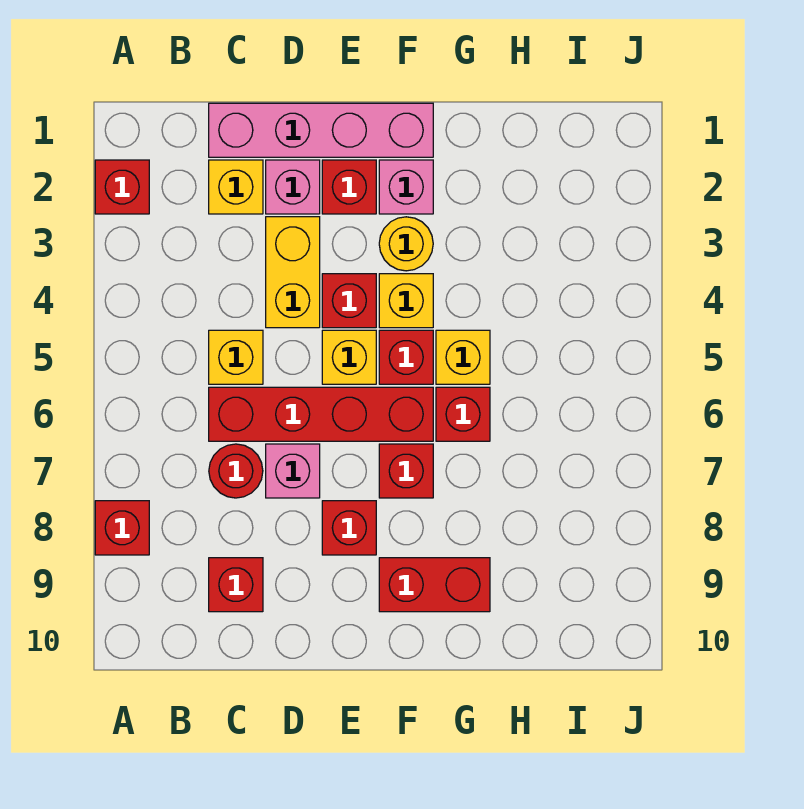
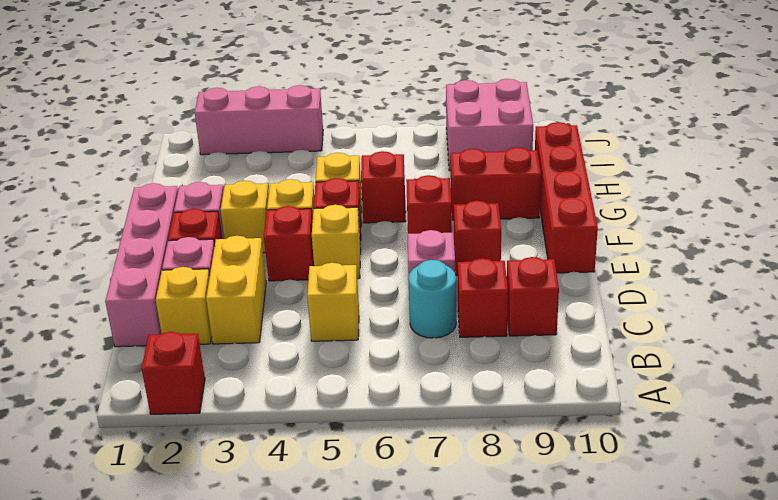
red 1x1 brick [95,501,149,555] -> red 1x1 brick moved to [458,258,508,337]
red 1x4 brick [209,387,433,441] -> red 1x4 brick moved to [535,122,598,273]
red 1x1 round brick [209,444,263,498] -> cyan 1x1 round brick [408,260,456,338]
yellow 1x2 brick [266,217,320,328] -> yellow 1x2 brick turned to [206,236,266,344]
yellow 1x1 round brick [379,217,433,271] -> yellow 1x1 brick [221,181,269,253]
red 1x2 brick [379,558,490,612] -> red 1x2 brick turned to [450,147,541,220]
none -> pink 2x2 brick [446,79,533,171]
none -> pink 1x3 brick [195,85,323,155]

